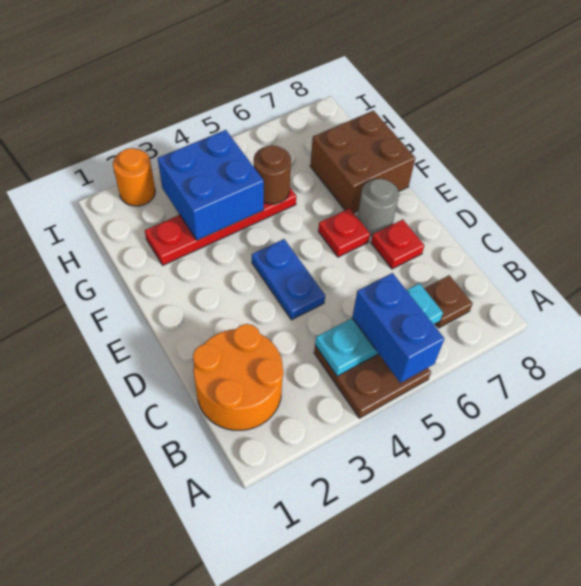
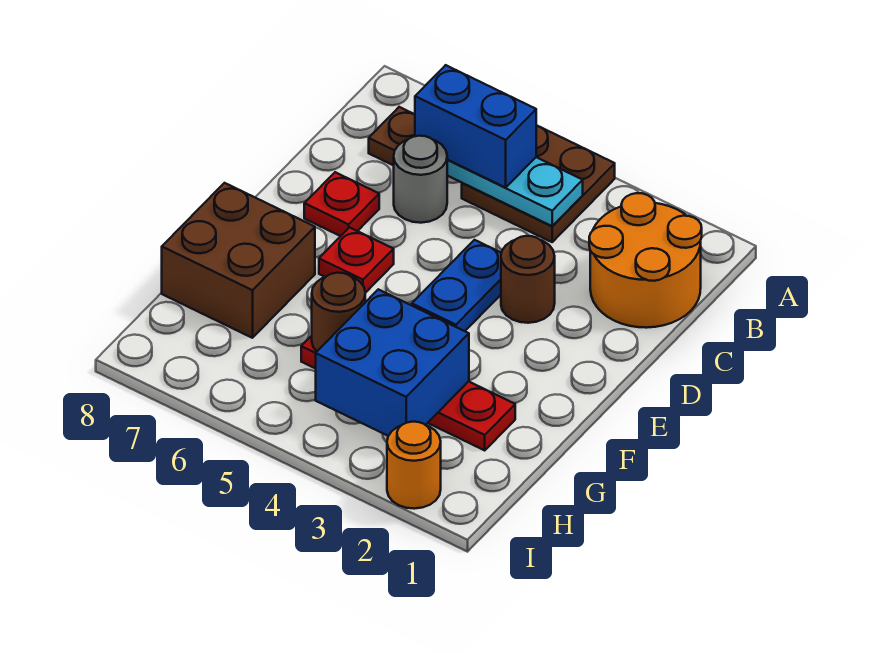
blue 1x2 brick [352,273,444,383] -> blue 1x2 brick turned to [415,65,536,188]
none -> brown 1x1 round brick [501,236,555,323]
grey 1x1 round brick [357,179,399,236] -> grey 1x1 round brick moved to [394,136,447,223]

